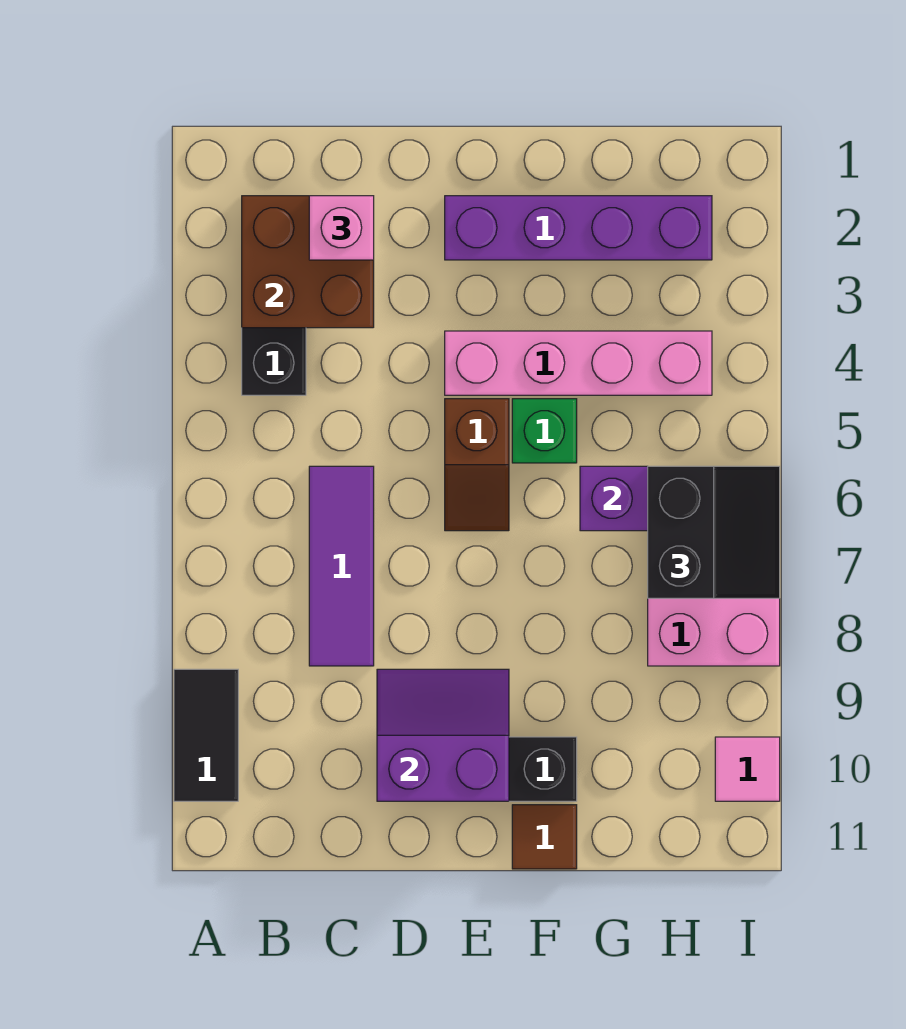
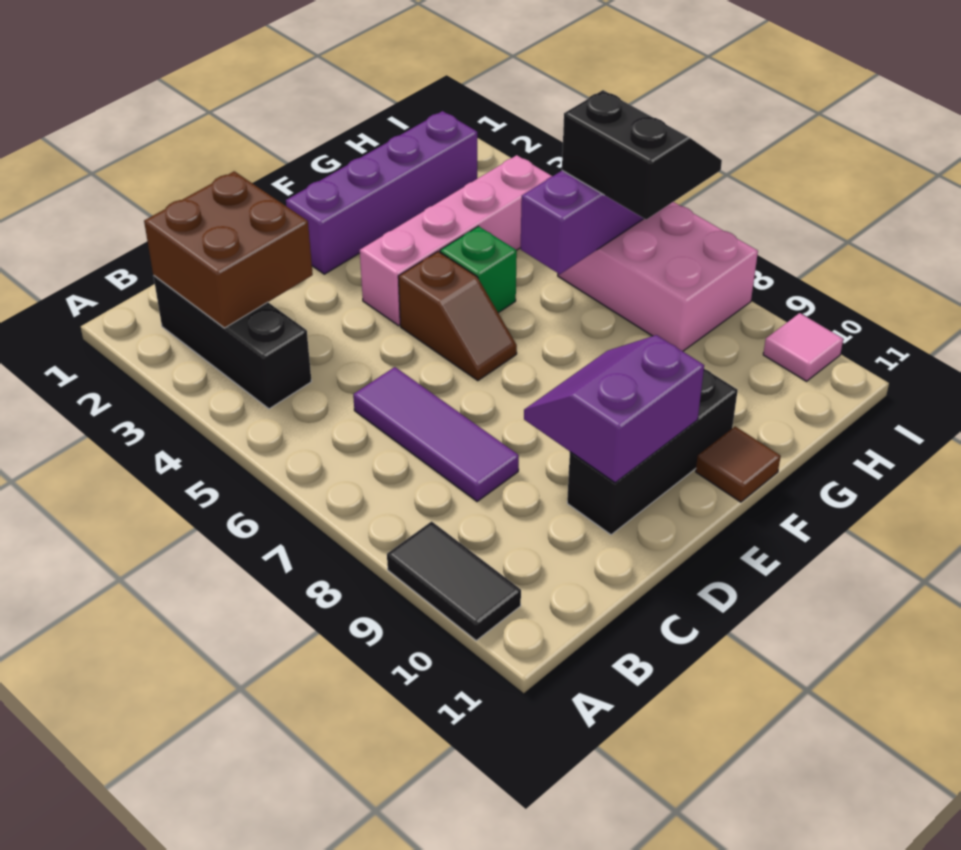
pink 1x1 brick [309,196,374,260] -> none

